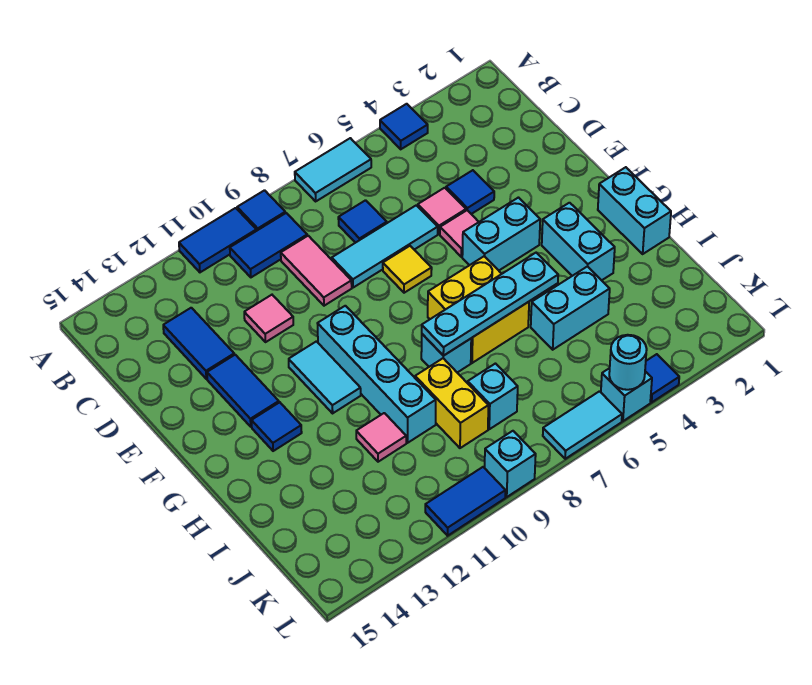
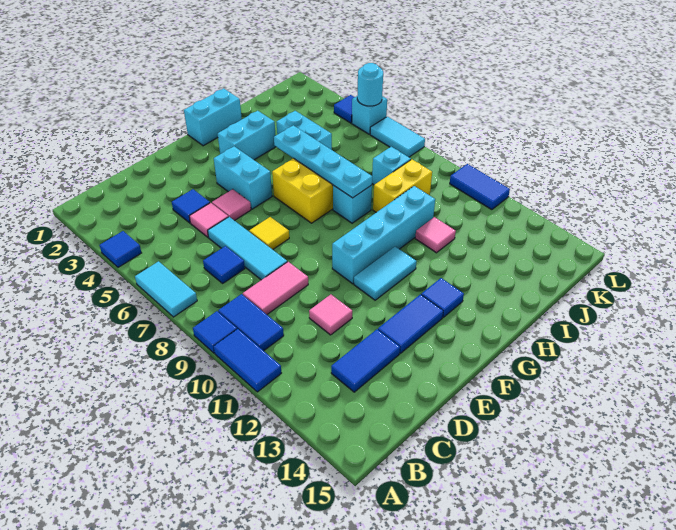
cyan 1x1 brick [485,431,536,497] -> none

